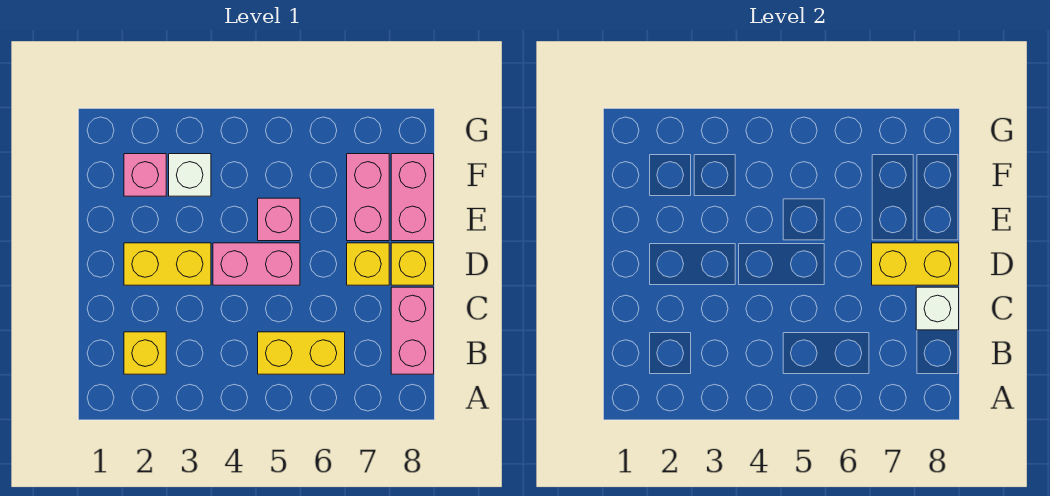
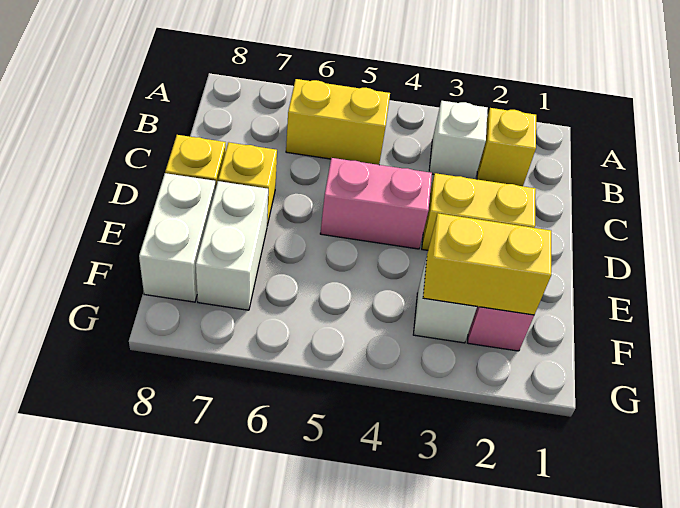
pink 1x2 brick [391,287,434,374] -> none
white 1x1 brick [916,287,959,330] -> white 1x1 brick moved to [429,101,488,179]
yellow 1x2 brick [872,243,959,285] -> yellow 1x2 brick moved to [423,213,551,315]
pink 1x1 brick [258,198,300,241] -> none
pink 1x2 brick [347,154,389,241] -> white 1x2 brick [196,181,268,310]
pink 1x2 brick [391,154,434,241] -> white 1x2 brick [139,173,216,302]

